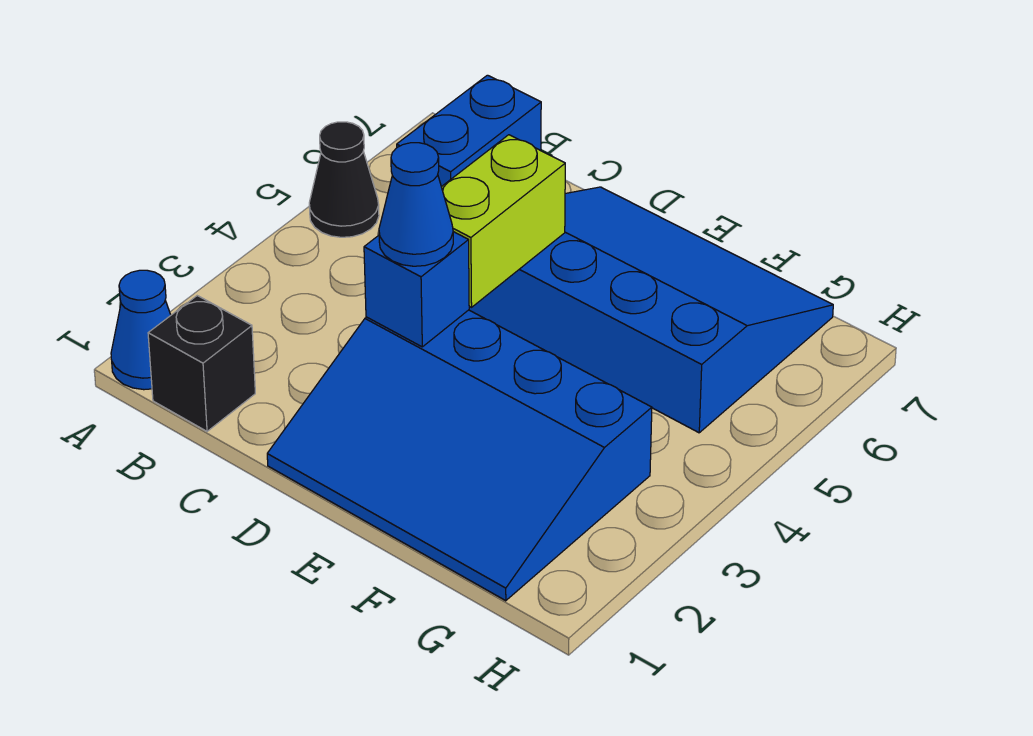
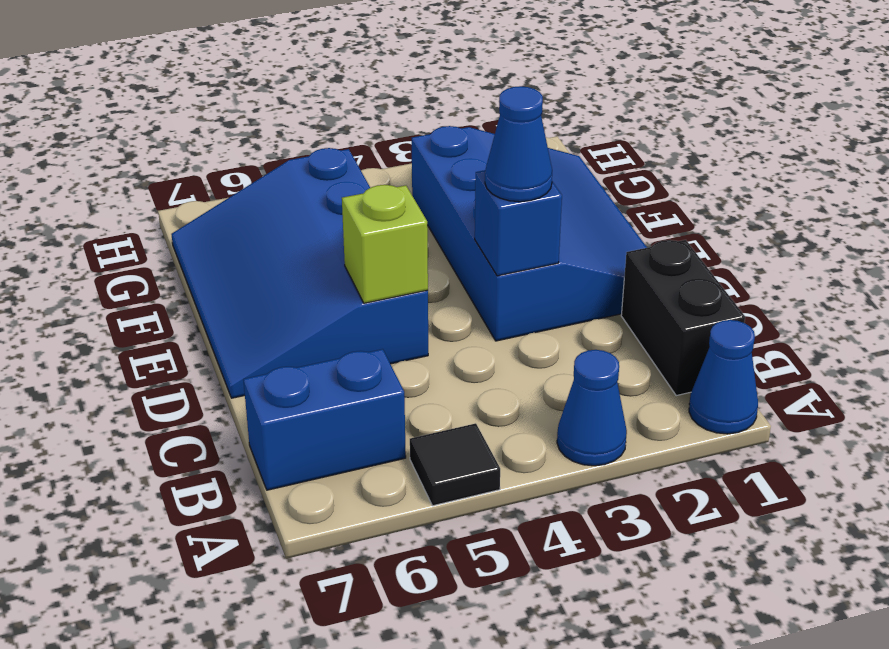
none -> blue 1x1 cone [557,350,627,466]
black 1x1 cone [309,122,379,237] -> black 1x1 tile [410,423,500,506]
black 1x1 brick [148,296,255,431] -> black 1x2 brick [621,240,745,396]
lime 1x2 brick [442,135,565,307] -> lime 1x1 brick [342,185,428,303]

